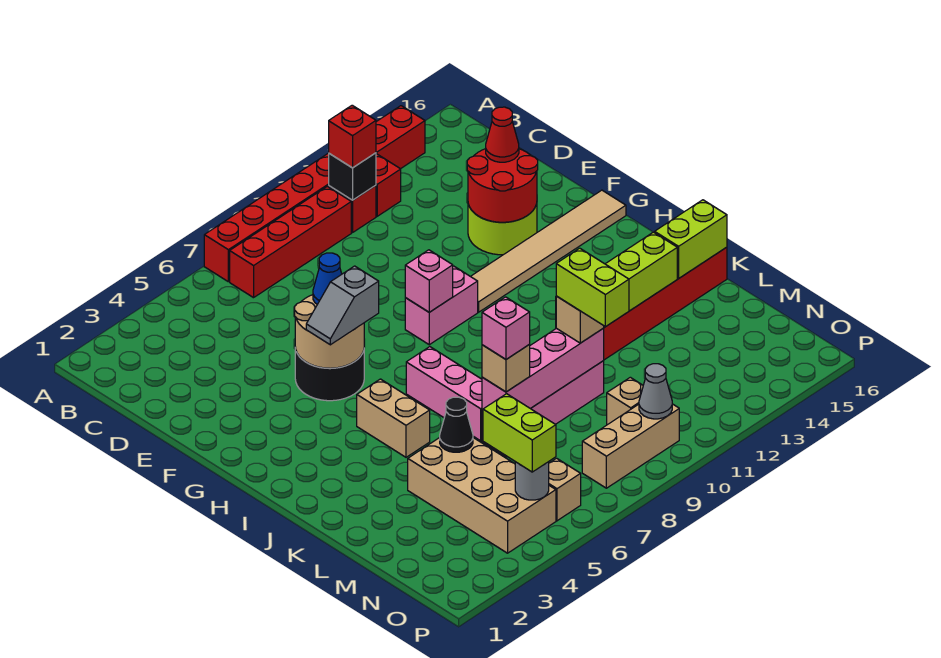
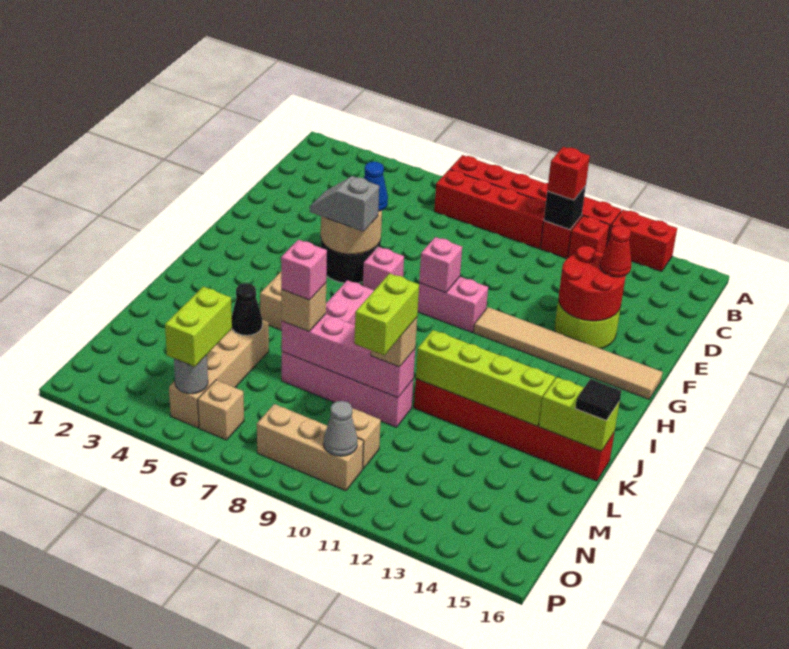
none -> pink 1x1 brick [363,247,404,290]
none -> black 1x1 tile [575,379,621,421]
tan 2x4 brick [408,438,556,553] -> tan 1x4 brick [169,320,269,428]

